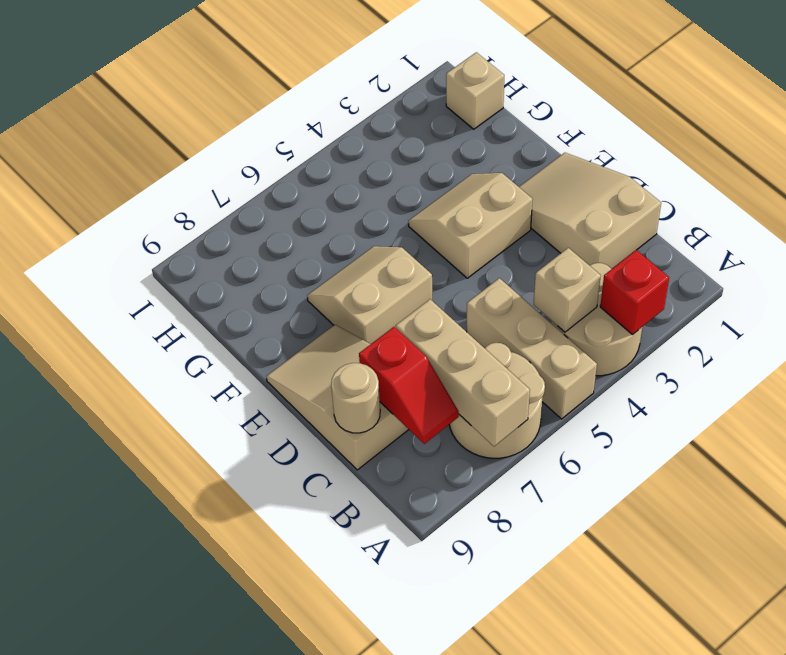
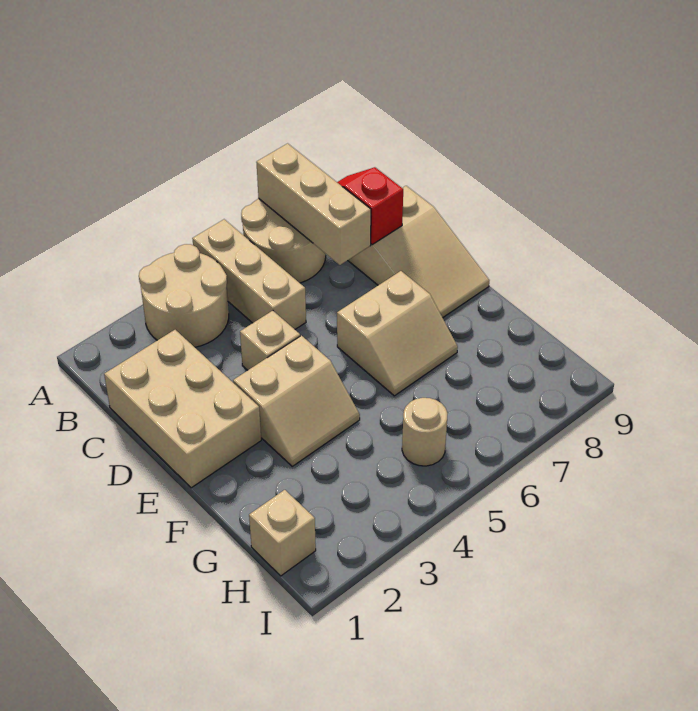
red 1x1 brick [600,250,669,334] -> none
tan 1x1 brick [534,248,601,332] -> tan 1x1 brick moved to [240,311,300,370]
tan 2x3 slope [519,153,661,269] -> tan 2x3 brick [104,330,261,488]
tan 1x1 round brick [331,363,380,433] -> tan 1x1 round brick moved to [402,398,448,466]

